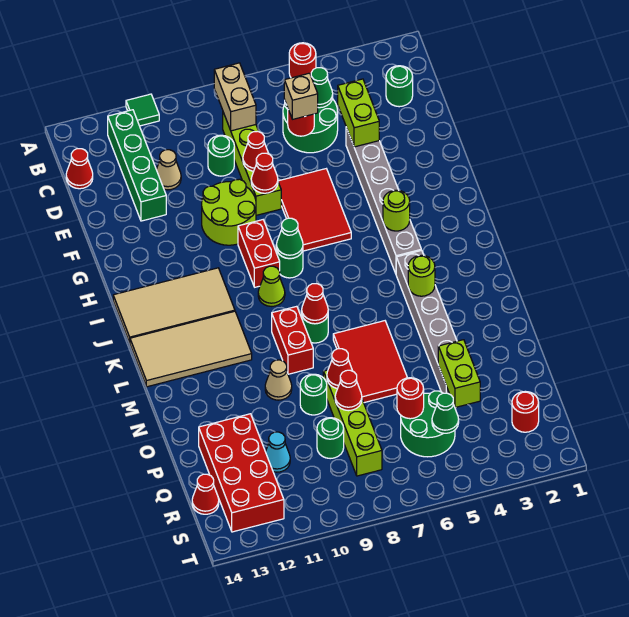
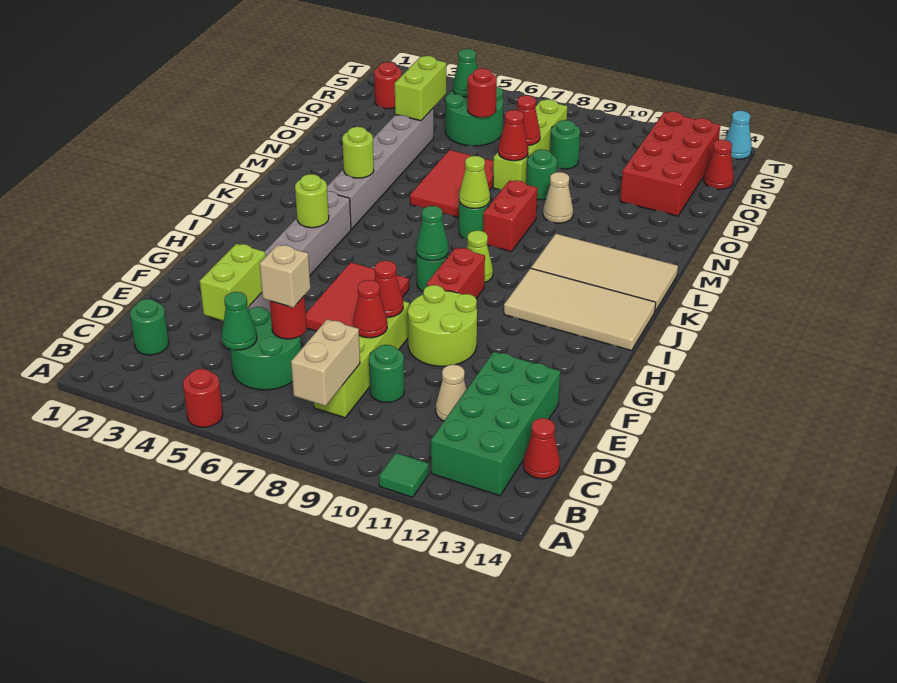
green 1x4 brick [108,110,166,221] -> green 2x4 brick [431,352,560,496]
red 1x1 cone [302,284,328,324] -> lime 1x1 cone [459,156,490,208]
cyan 1x1 cone [265,432,290,472] -> cyan 1x1 cone moved to [725,111,752,159]

